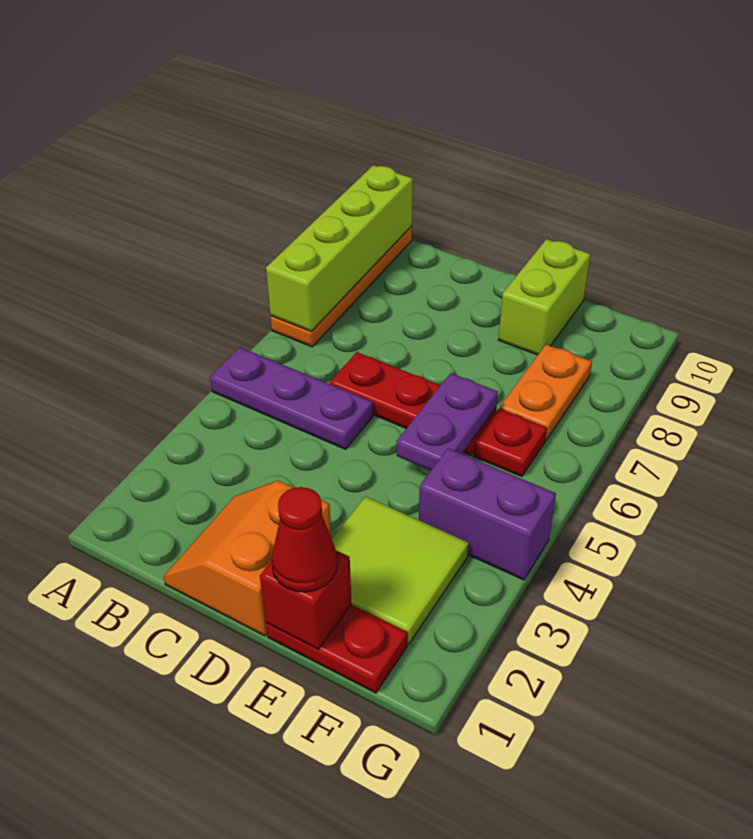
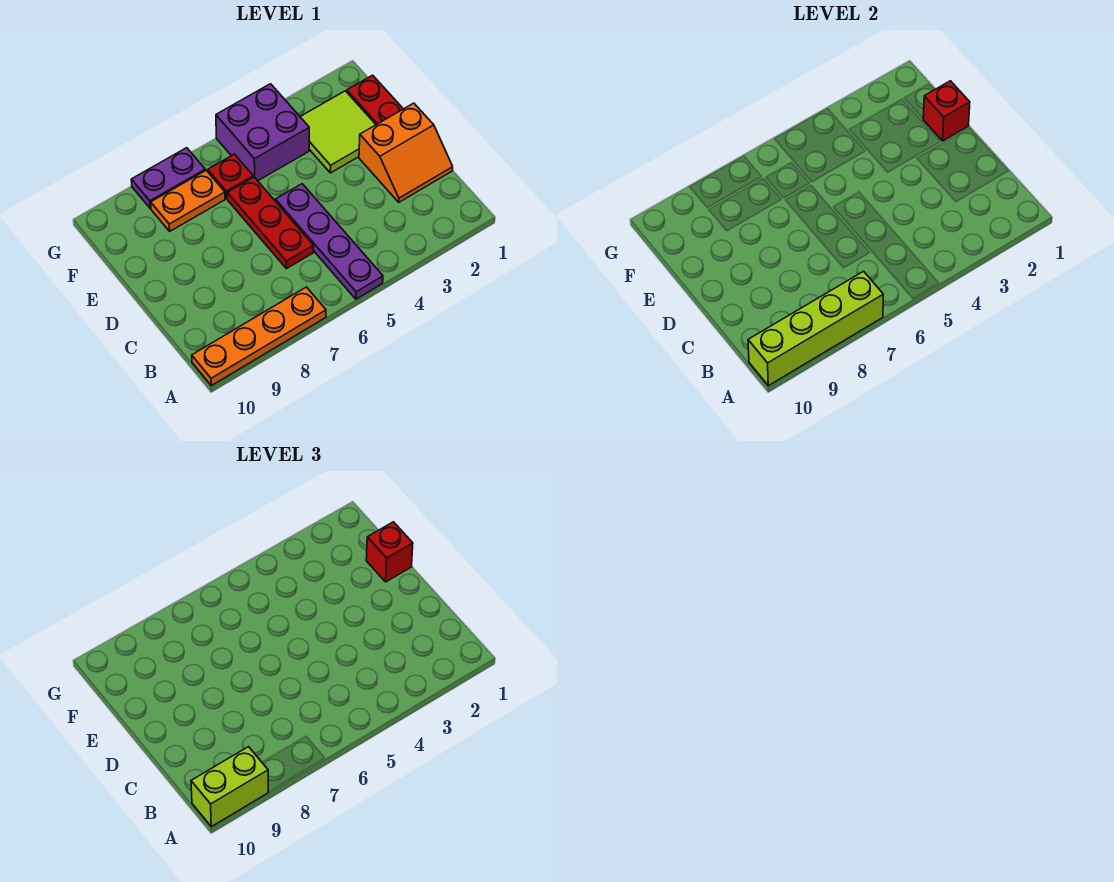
purple 1x3 plate [210,347,373,449] -> purple 1x4 plate [275,184,383,299]
red 1x1 cone [271,487,337,592] -> red 1x1 brick [366,522,413,582]
purple 1x2 plate [397,373,498,471] -> purple 1x2 plate moved to [131,148,205,208]
lime 1x2 brick [498,239,591,355] -> lime 1x2 brick moved to [191,747,268,827]
purple 1x2 brick [419,448,556,580] -> purple 2x2 brick [216,84,309,181]

